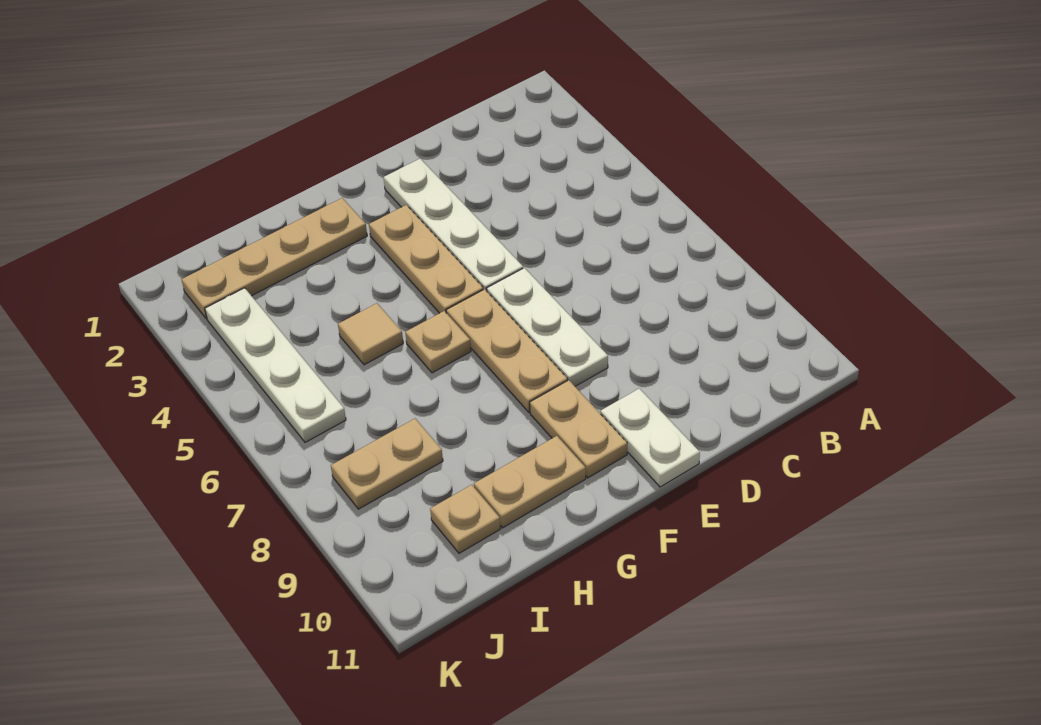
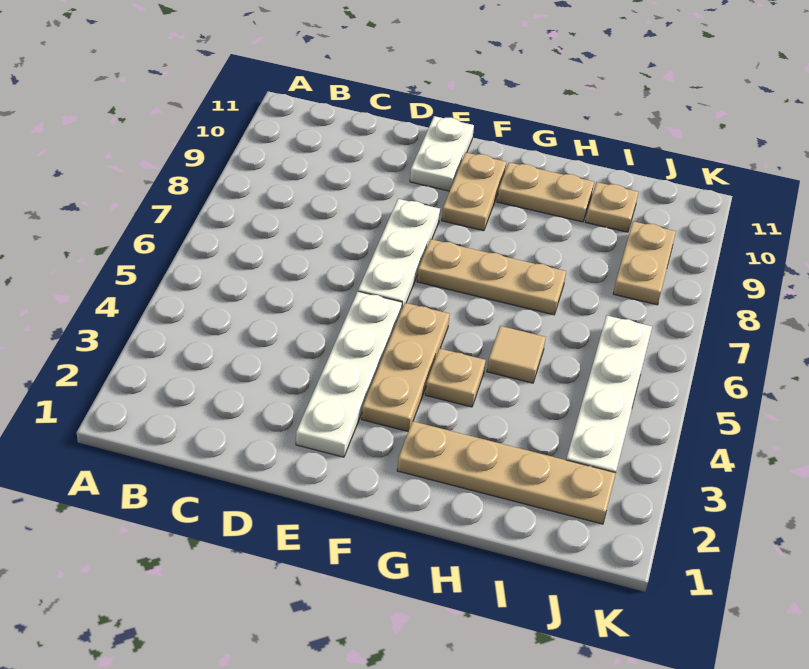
tan 1x3 plate [446,289,568,412] -> tan 1x3 plate turned to [417,239,566,315]
tan 1x1 plate [405,311,471,373] -> tan 1x1 plate moved to [425,348,486,407]
tan 1x2 plate [331,419,443,509] -> tan 1x2 plate turned to [613,221,676,305]

